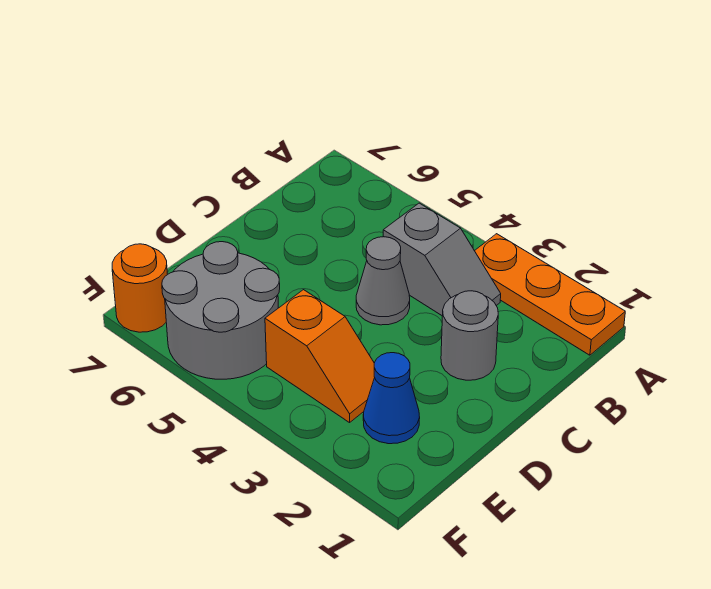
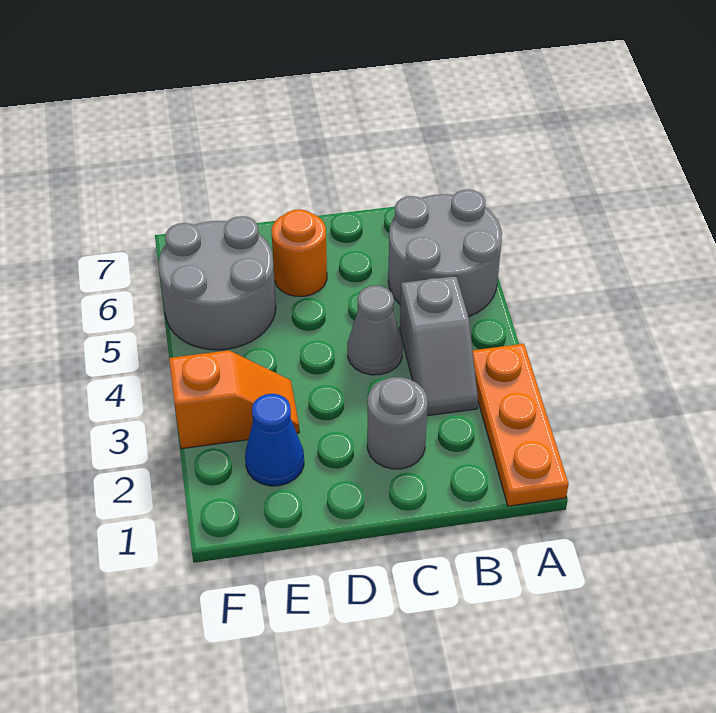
none -> grey 2x2 round brick [388,189,502,317]
orange 1x2 slope [265,290,375,423] -> orange 1x2 slope turned to [169,350,299,449]
orange 1x1 round brick [112,244,168,332] -> orange 1x1 round brick moved to [272,209,327,296]

